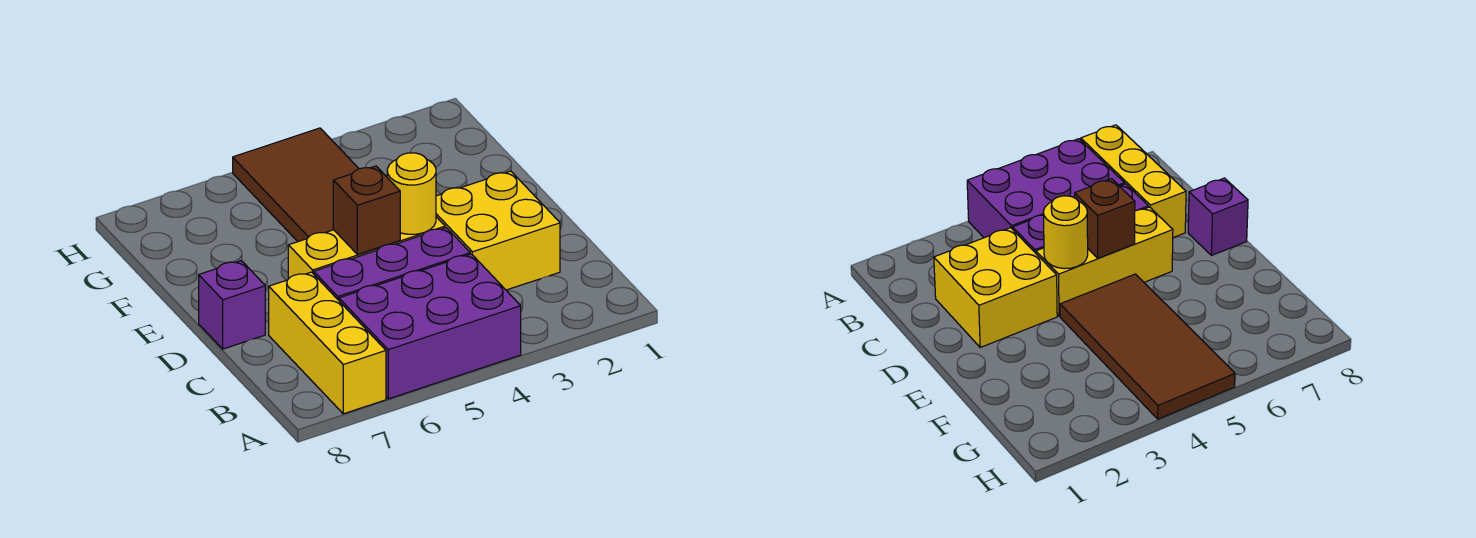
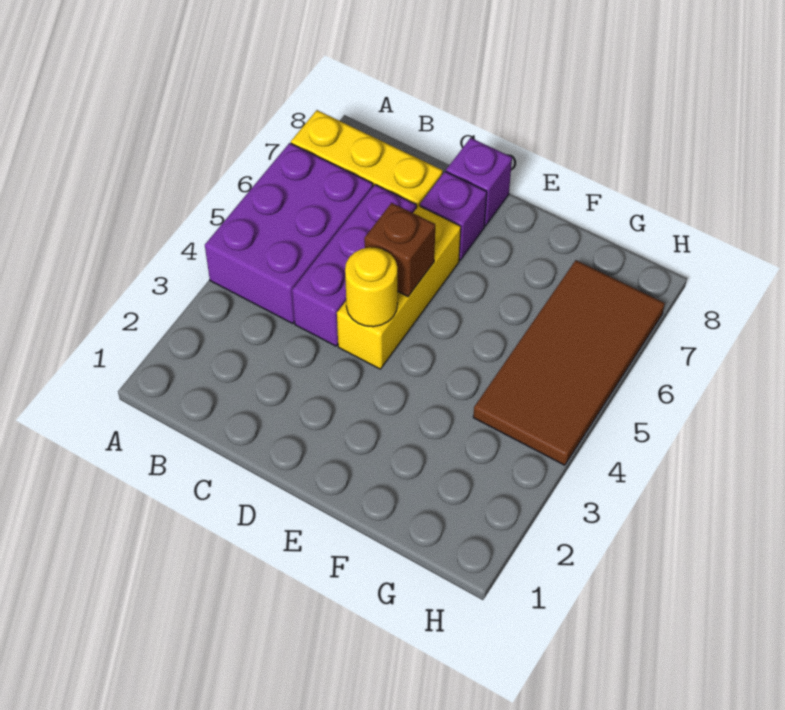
yellow 2x2 brick [436,171,560,290] -> none
none -> purple 1x1 brick [420,172,487,260]
brown 2x4 tile [233,128,359,242] -> brown 2x4 tile turned to [473,260,665,465]

